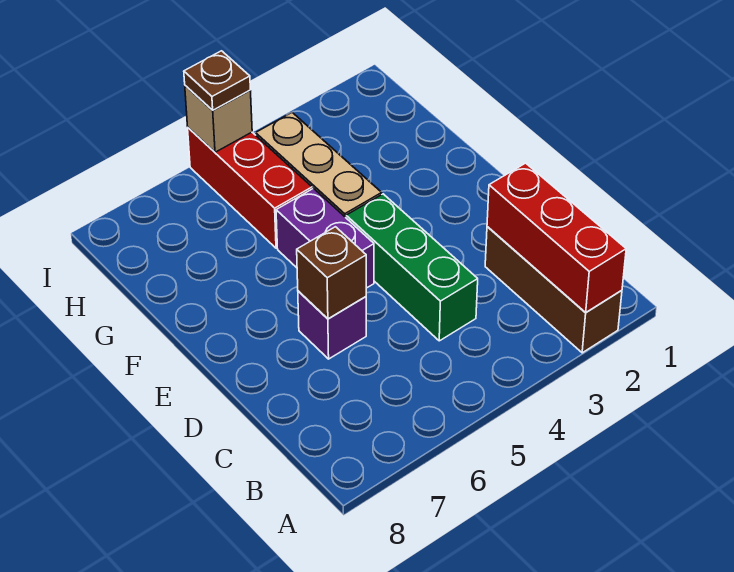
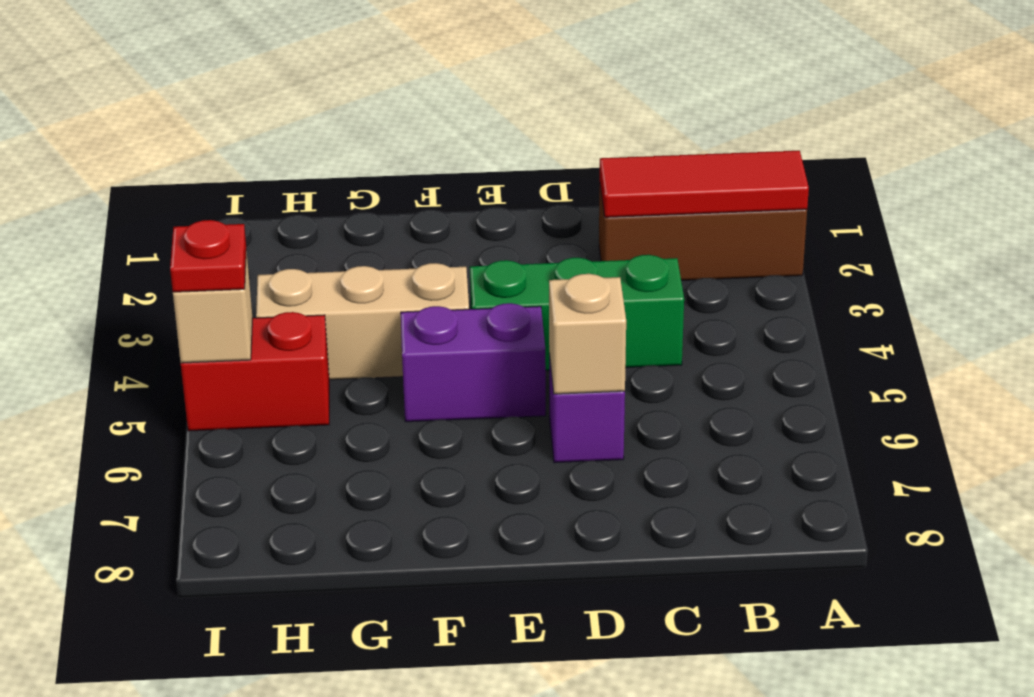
red 1x3 brick [487,163,626,313] -> red 1x3 tile [600,151,809,217]
brown 1x1 brick [297,227,366,319] -> tan 1x1 brick [549,274,626,394]
red 1x3 brick [188,128,312,248] -> red 1x2 brick [181,312,329,431]
brown 1x1 plate [184,51,250,110] -> red 1x1 plate [170,220,246,292]

